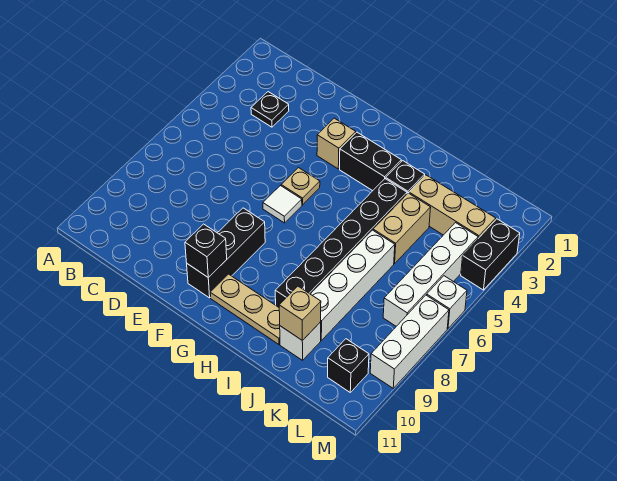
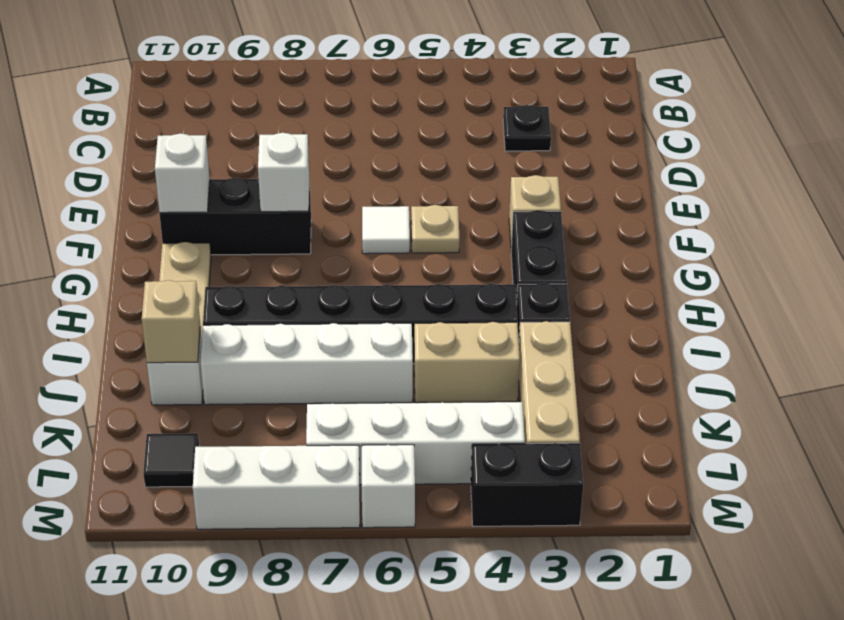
none -> white 1x1 brick [258,133,309,212]
black 1x1 brick [185,224,227,278] -> white 1x1 brick [155,133,210,213]
black 1x1 brick [328,339,369,392] -> black 1x1 tile [143,433,199,487]

